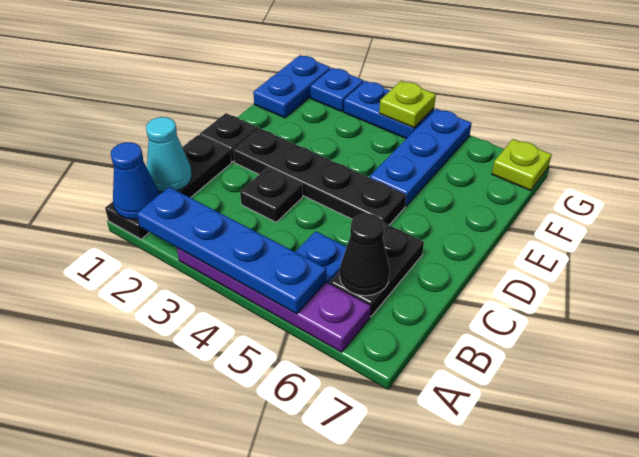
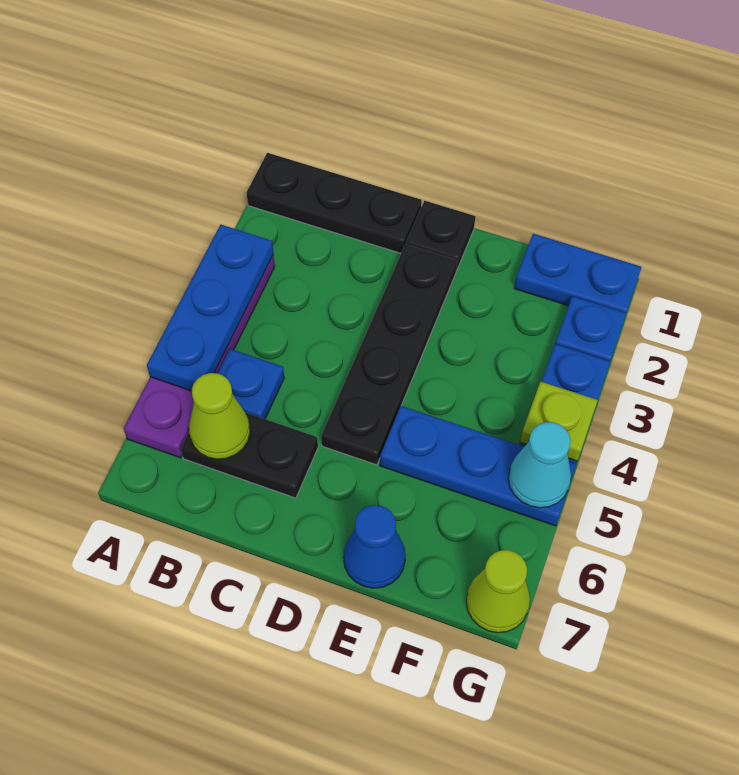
blue 1x1 cone [111,142,159,219] -> blue 1x1 cone moved to [344,505,406,588]
blue 1x4 plate [137,187,326,314] -> blue 1x3 plate [147,225,273,391]
cyan 1x1 cone [146,117,192,192] -> cyan 1x1 cone moved to [509,422,571,508]
black 1x1 cone [339,213,390,296] -> lime 1x1 cone [189,373,250,459]
black 1x1 plate [240,168,303,222] -> none
lime 1x1 plate [492,139,552,191] -> lime 1x1 cone [466,550,530,633]

